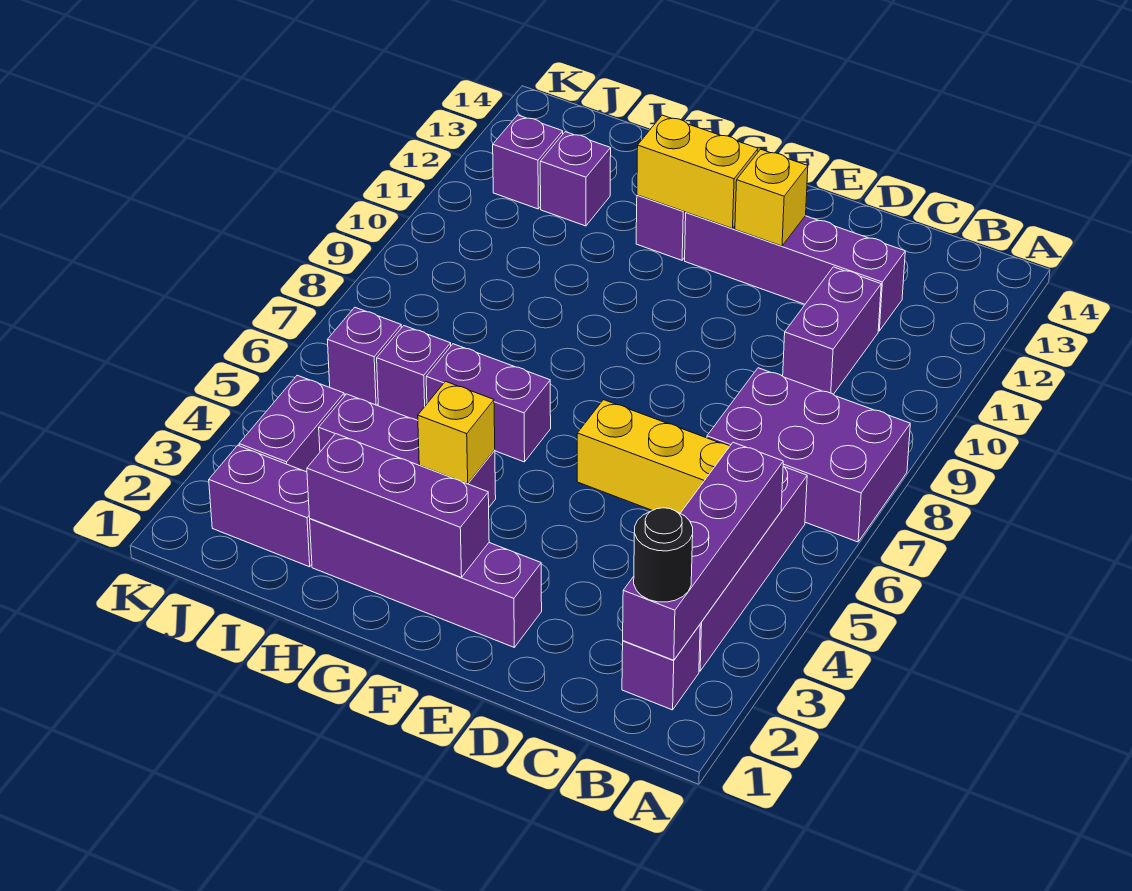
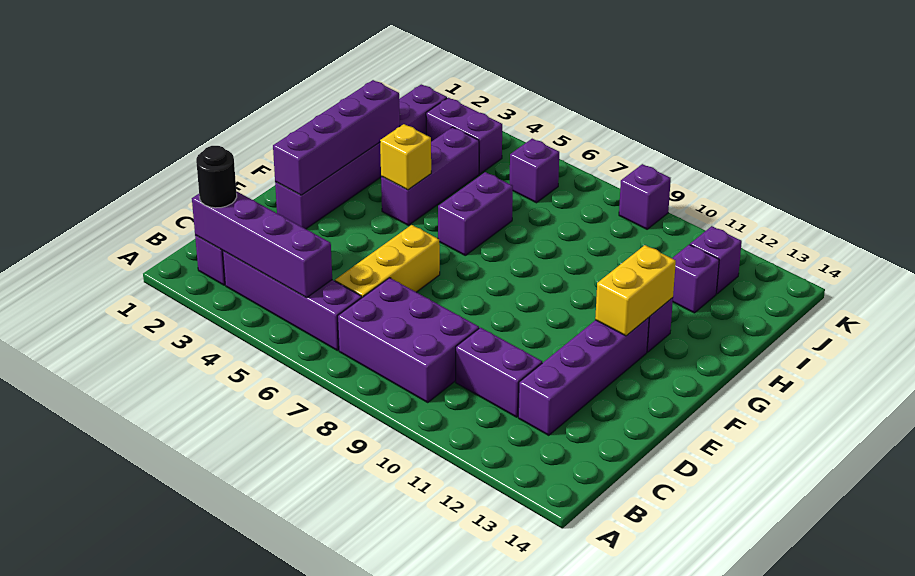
purple 2x3 brick [707,368,910,542] -> purple 2x3 brick turned to [338,278,479,403]
yellow 1x1 brick [735,149,808,246] -> none
purple 1x3 brick [307,434,489,577] -> purple 1x4 brick [273,80,400,195]
purple 1x1 brick [377,326,451,420] -> purple 1x1 brick moved to [619,164,671,229]

